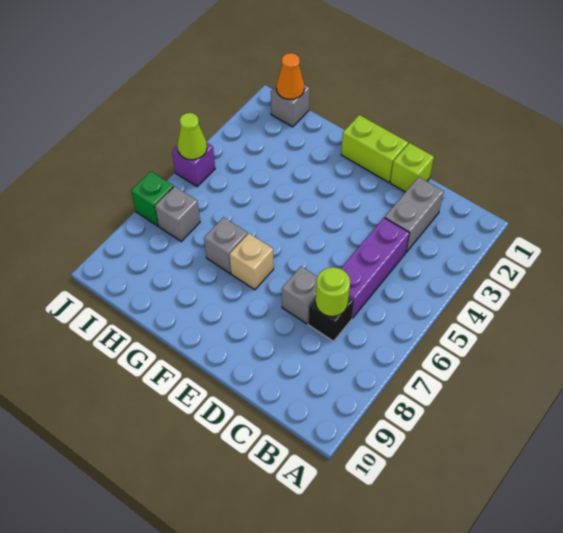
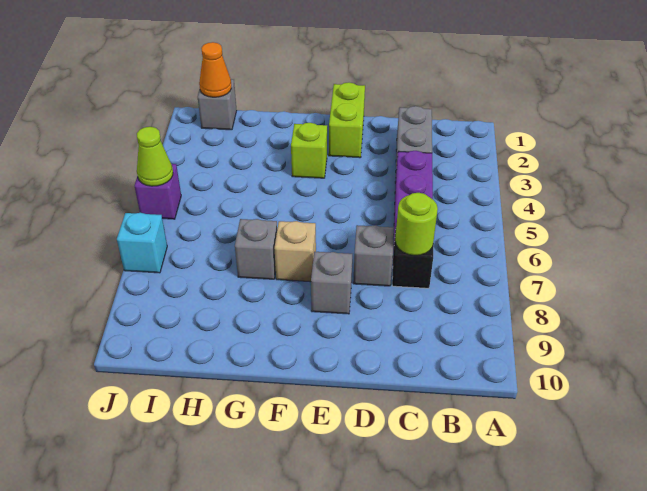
lime 1x1 brick [390,143,434,192] -> lime 1x1 brick moved to [291,123,327,178]
lime 1x2 brick [341,115,408,182] -> lime 1x2 brick turned to [329,83,365,158]
grey 1x1 brick [155,186,200,241] -> grey 1x1 brick moved to [311,252,352,314]
green 1x1 brick [131,171,174,226] -> cyan 1x1 brick [117,213,167,273]

